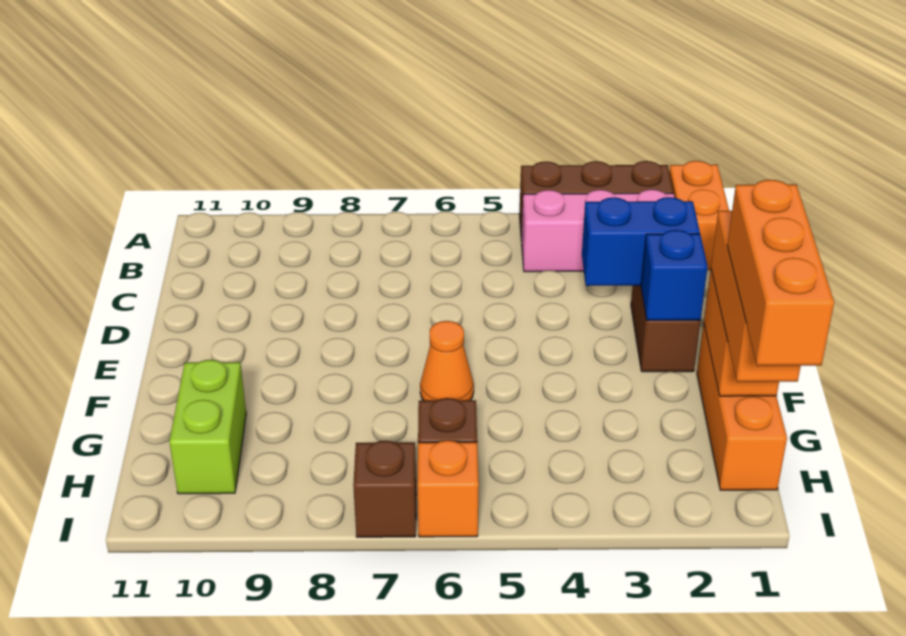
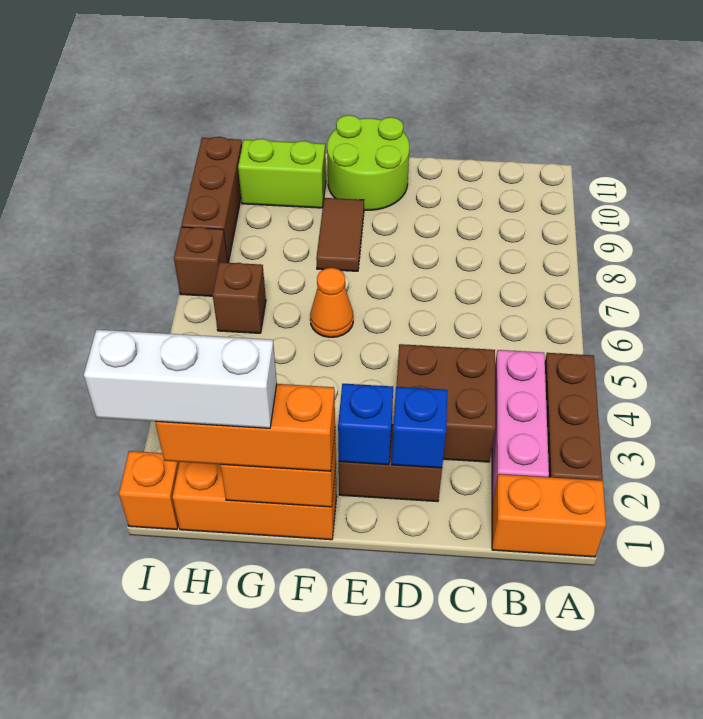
none -> brown 2x2 brick [396,344,495,462]
blue 1x2 brick [582,197,700,286] -> blue 1x1 brick [392,387,447,468]
none -> lime 2x2 round brick [327,115,409,210]
none -> brown 1x2 tile [316,198,364,271]
orange 1x3 brick [727,180,834,366] -> white 1x3 brick [84,330,277,428]
orange 1x1 brick [418,440,479,537] -> orange 1x1 brick moved to [119,451,179,529]
none -> brown 1x3 brick [181,137,242,263]

